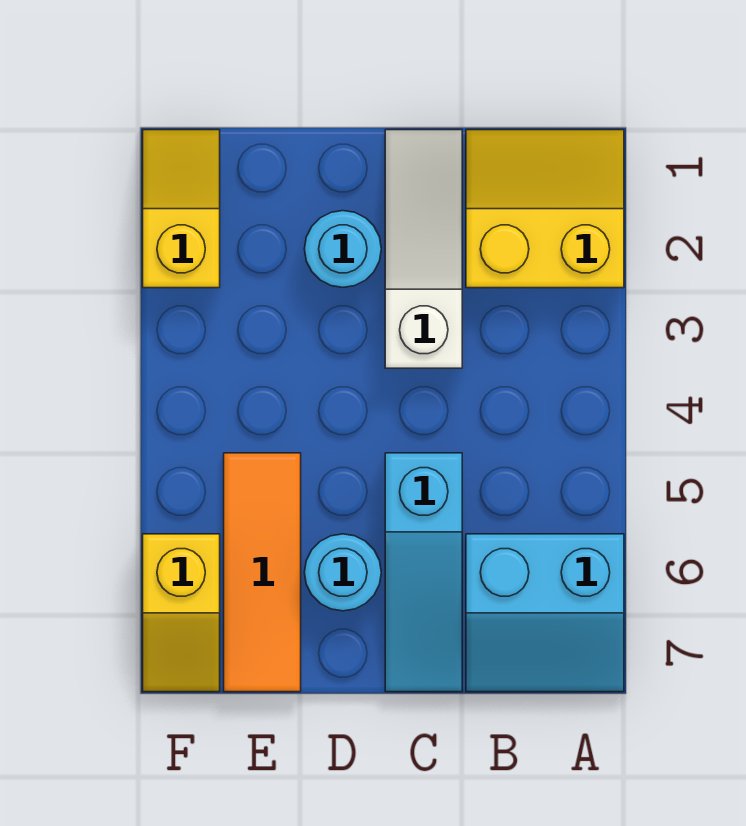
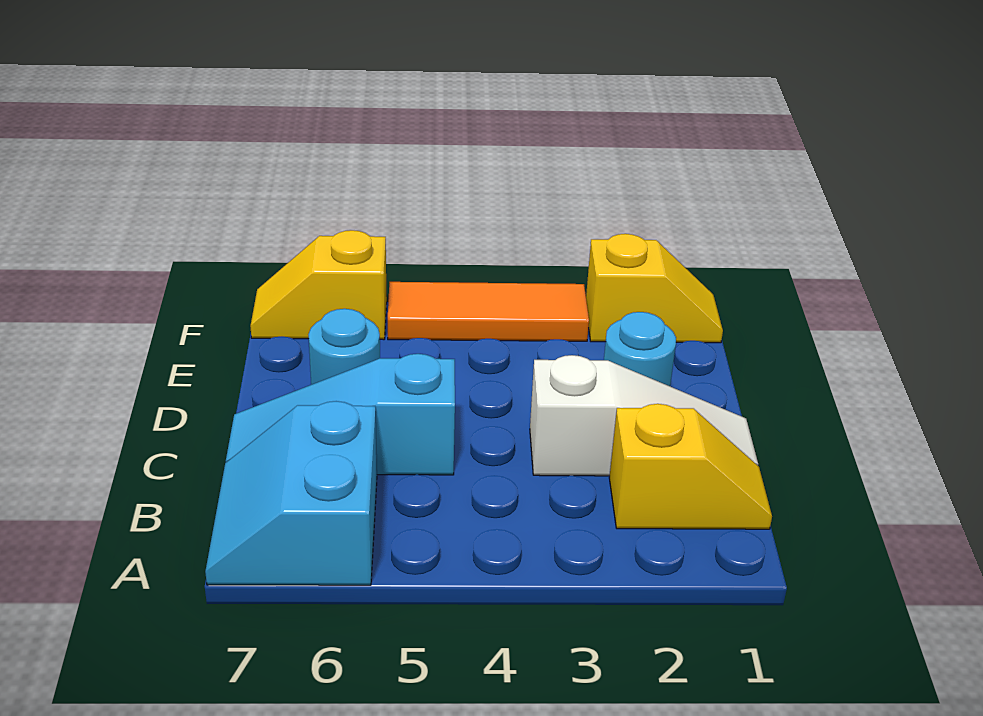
yellow 2x2 slope [466,130,624,288] -> yellow 1x2 slope [609,404,772,529]
orange 1x3 tile [224,453,301,692] -> orange 1x3 tile moved to [388,282,589,341]

